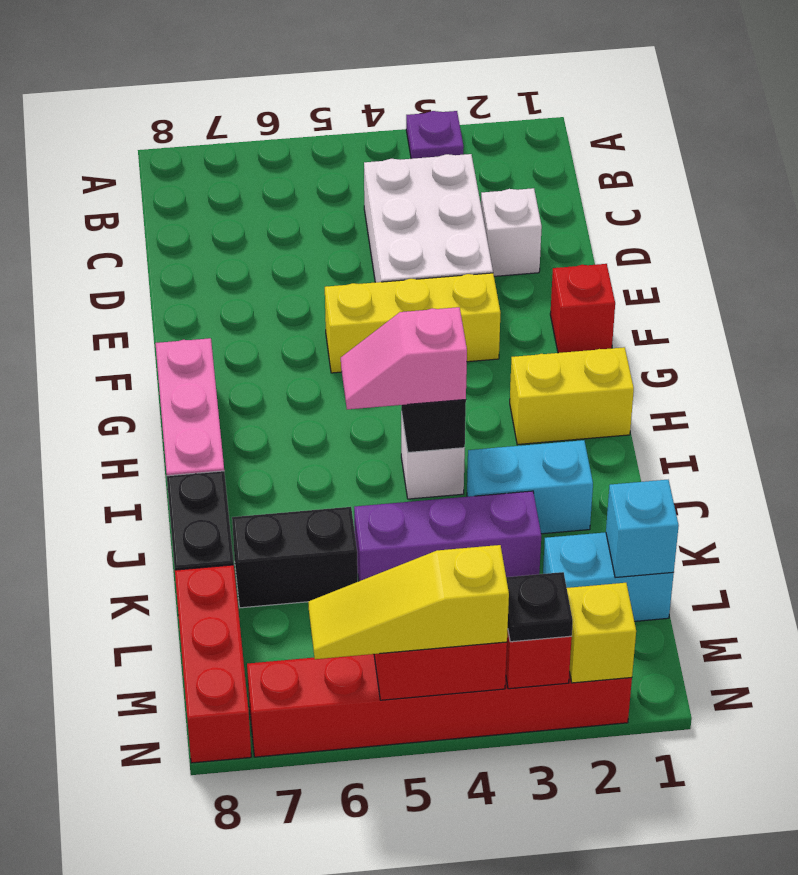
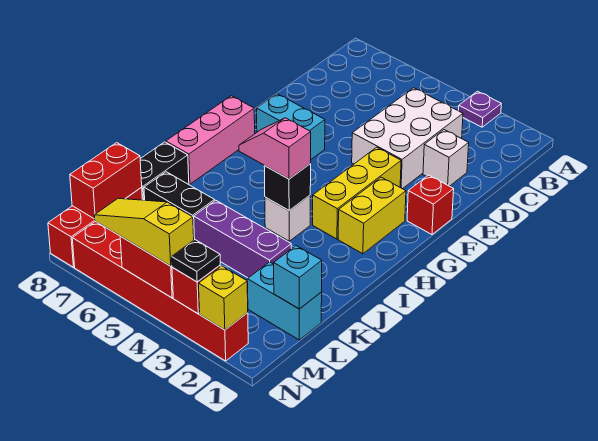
yellow 1x3 brick [325,273,501,373] -> yellow 1x3 brick turned to [313,147,401,239]
yellow 1x2 brick [510,347,634,445] -> yellow 1x2 brick turned to [338,177,406,254]
cyan 1x2 brick [467,440,593,534] -> cyan 1x2 brick moved to [257,94,325,159]
none -> red 1x2 brick [70,143,142,219]

